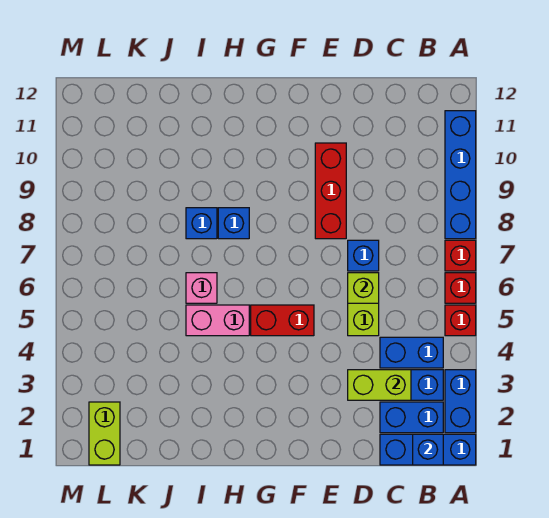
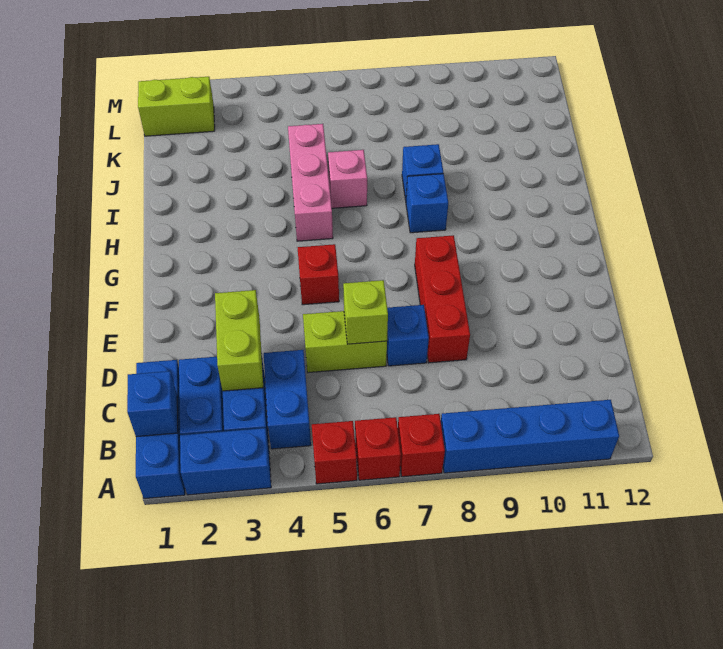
red 1x3 brick [315,143,346,239] -> red 1x3 brick turned to [415,235,470,363]
red 1x2 brick [251,305,314,336] -> red 1x1 brick [298,244,339,305]
pink 1x2 brick [186,305,249,336] -> pink 1x3 brick [288,124,333,241]

